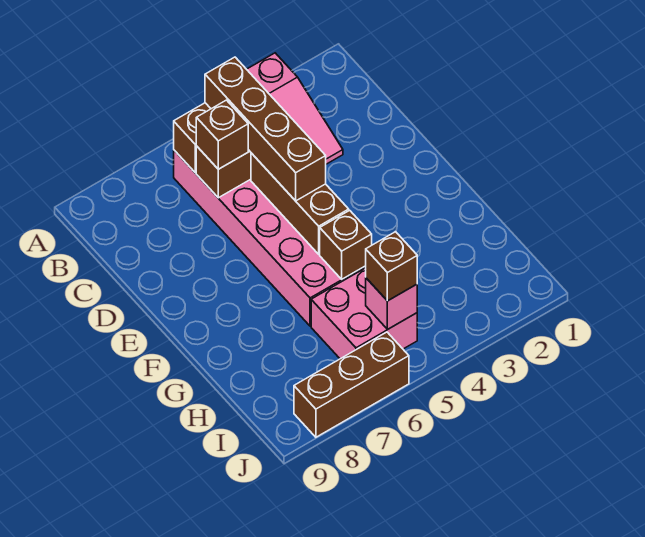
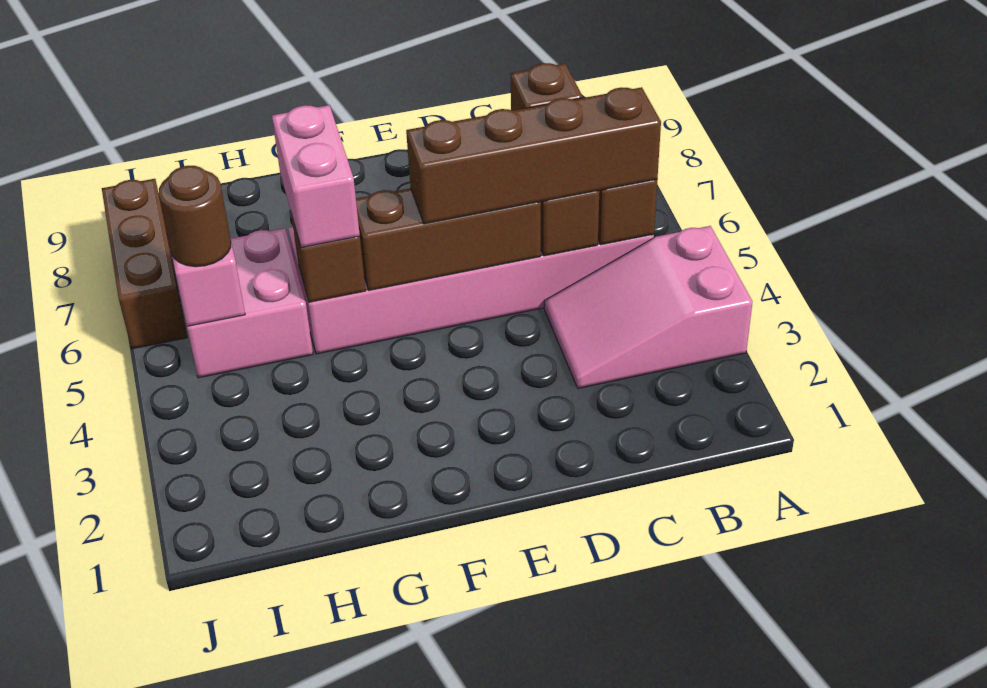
none -> pink 1x2 brick [272,105,360,247]
brown 1x1 brick [366,232,417,301] -> brown 1x1 round brick [159,166,231,267]

